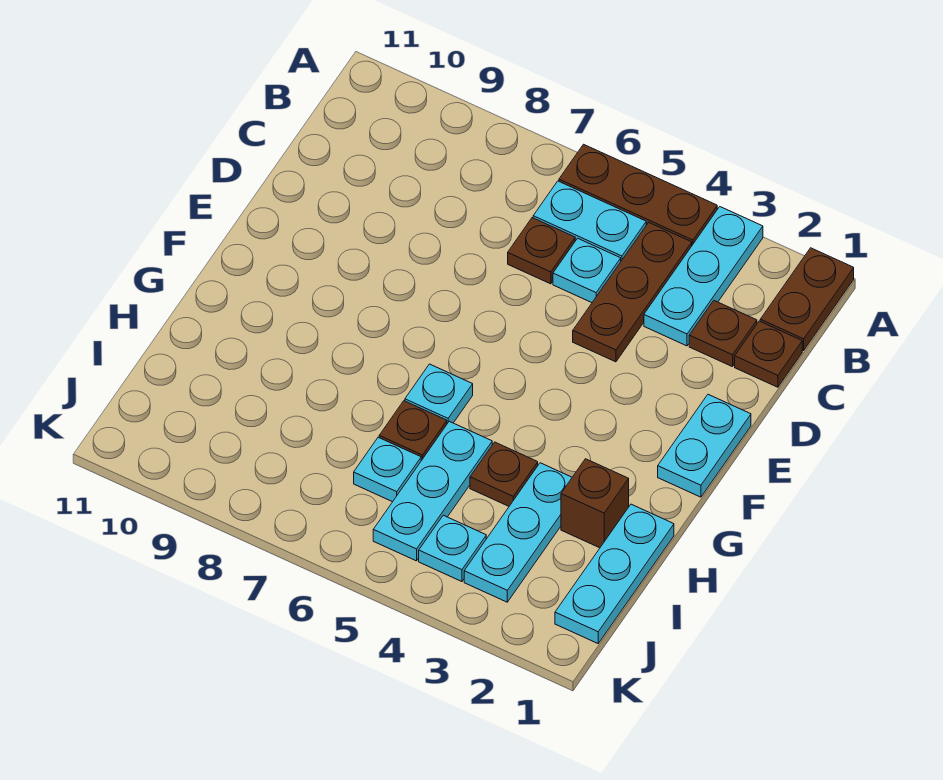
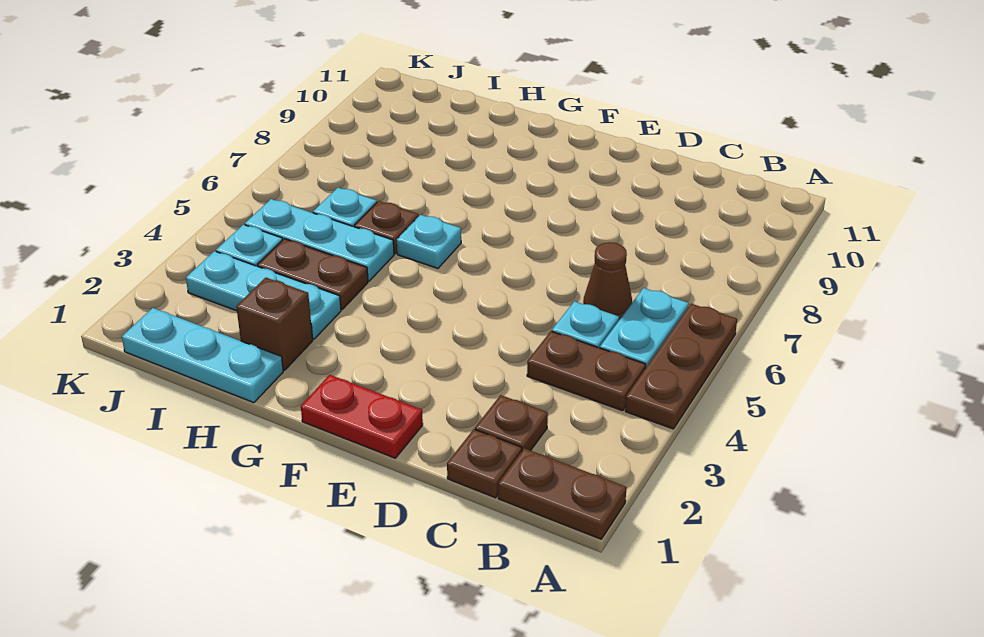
cyan 1x3 plate [644,207,763,346] -> none
brown 1x3 plate [573,222,692,362] -> brown 1x2 plate [527,331,646,411]
brown 1x1 plate [508,218,575,284] -> brown 1x1 cone [583,242,632,320]
cyan 1x2 plate [658,395,751,497] -> red 1x2 plate [301,375,423,458]
brown 1x1 plate [470,442,538,506] -> brown 1x2 plate [257,239,368,310]

